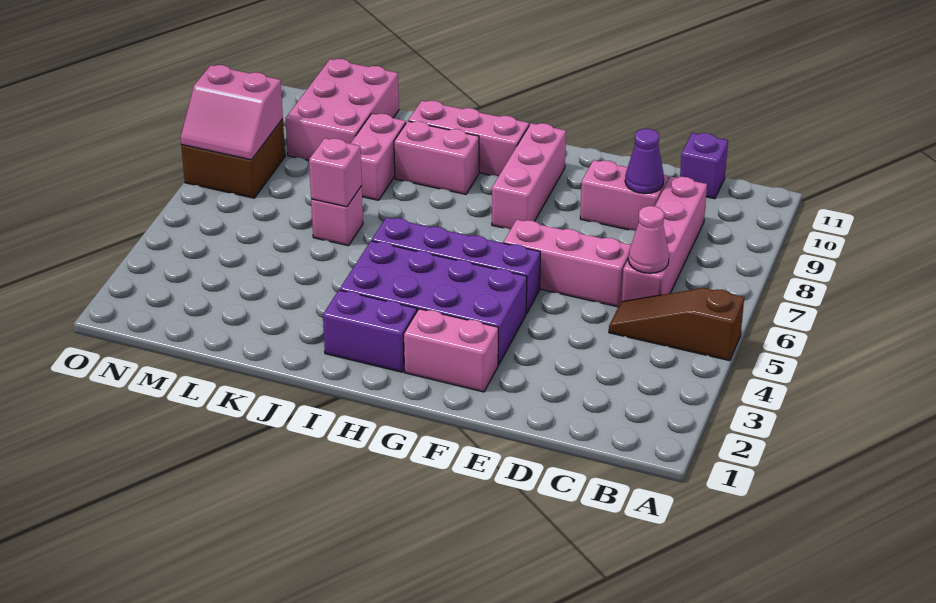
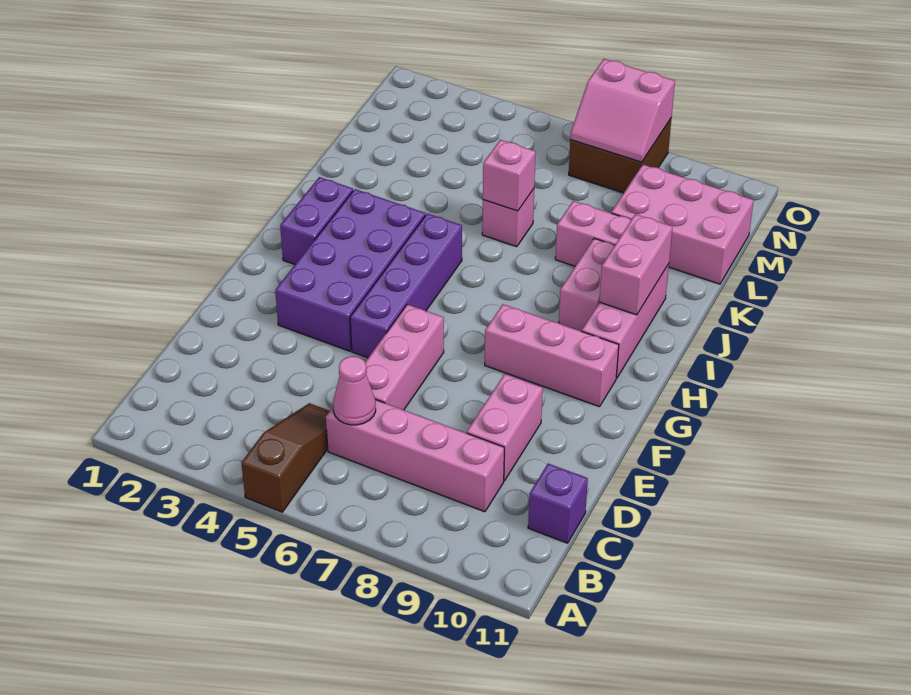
purple 1x1 cone [625,129,664,193] -> none
pink 1x2 brick [404,309,498,392] -> pink 1x2 brick moved to [599,214,672,315]
pink 2x2 slope [180,65,283,160] -> pink 2x2 slope turned to [570,59,675,162]

